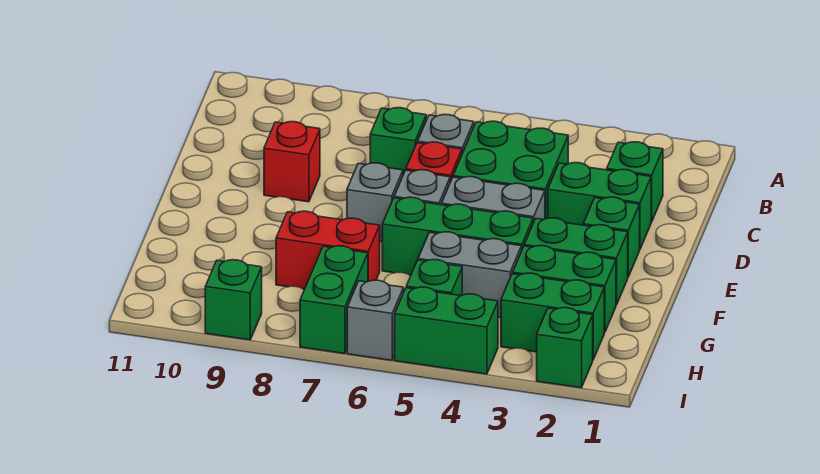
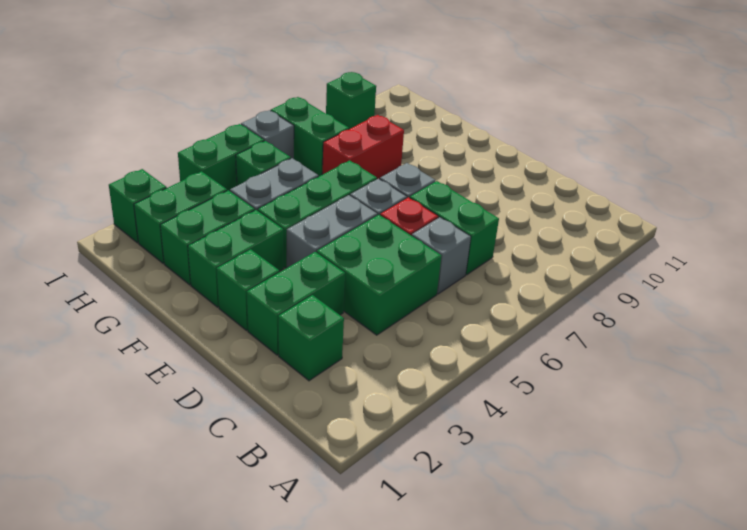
green 1x1 brick [370,108,426,174] -> green 1x2 brick [410,181,499,275]
red 1x1 brick [264,122,320,202] -> none

